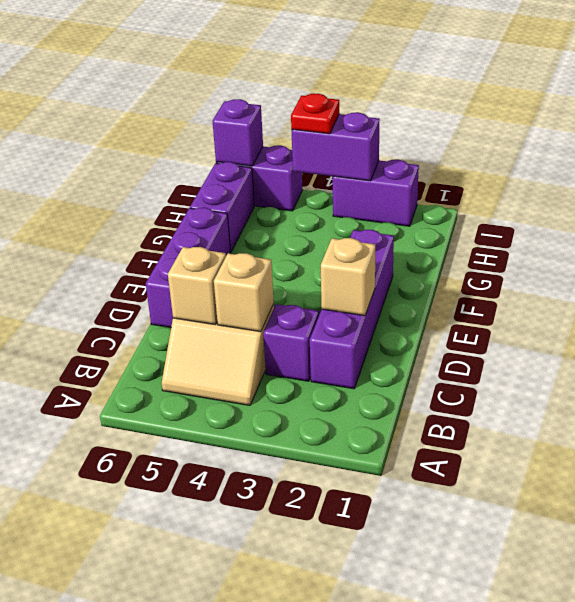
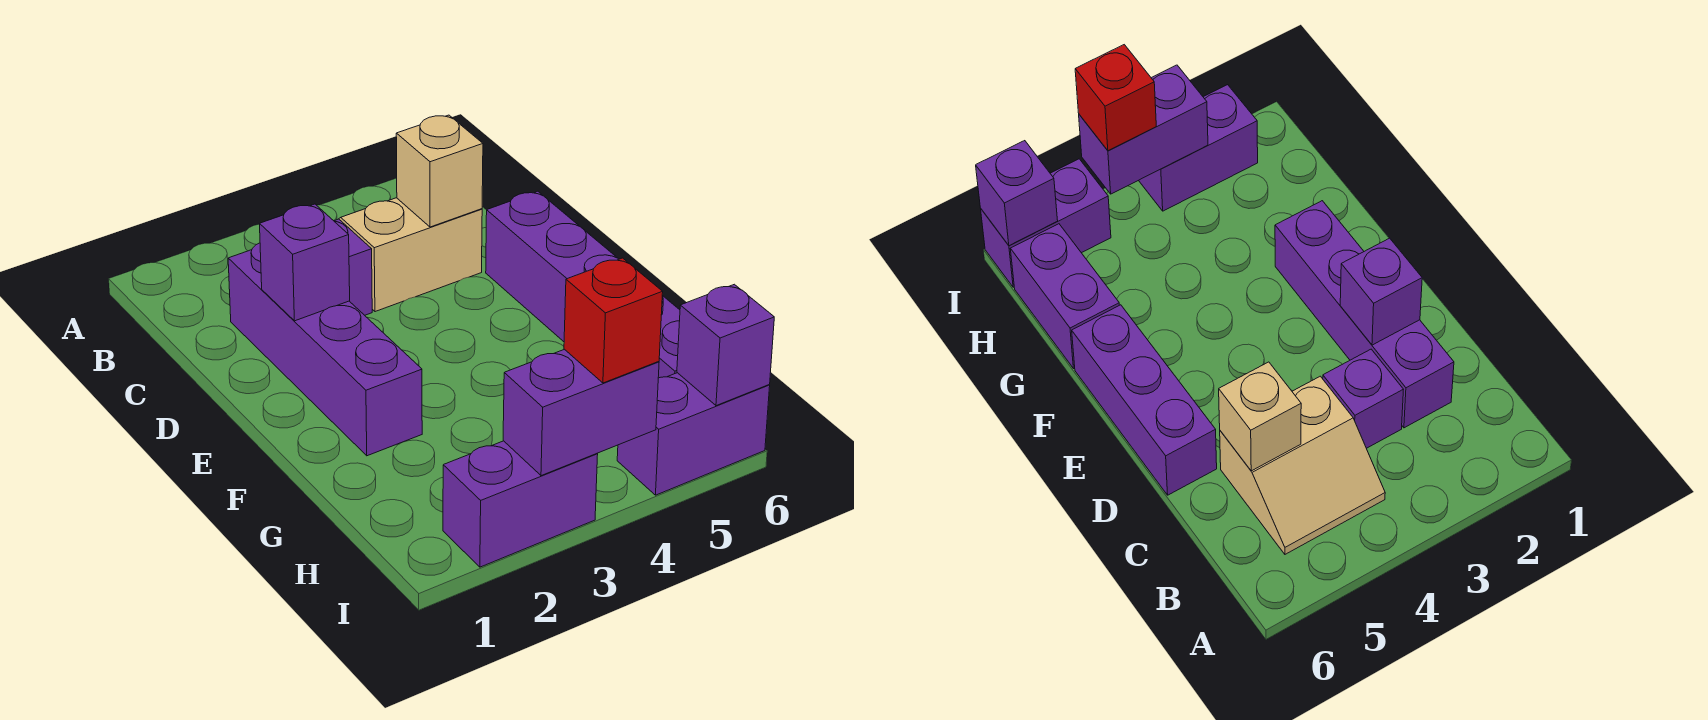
tan 1x1 brick [214,253,274,332] -> none
tan 1x1 brick [321,238,375,316] -> purple 1x1 brick [260,204,350,321]
red 1x1 plate [291,93,339,134] -> red 1x1 brick [564,258,663,383]

